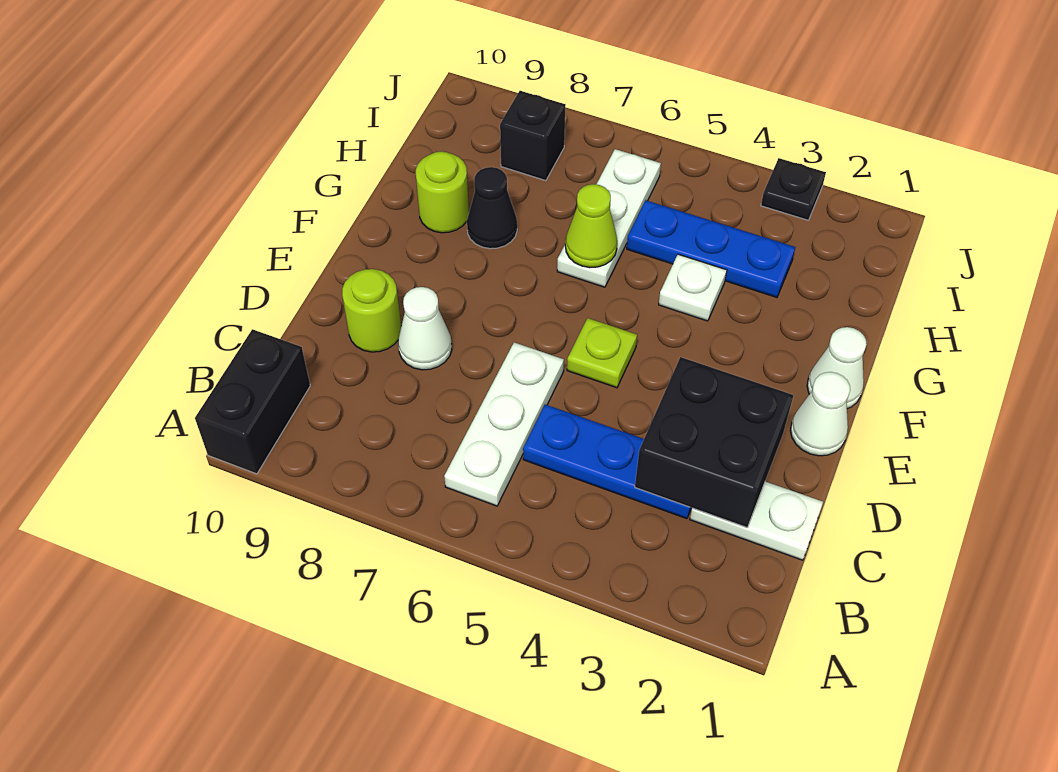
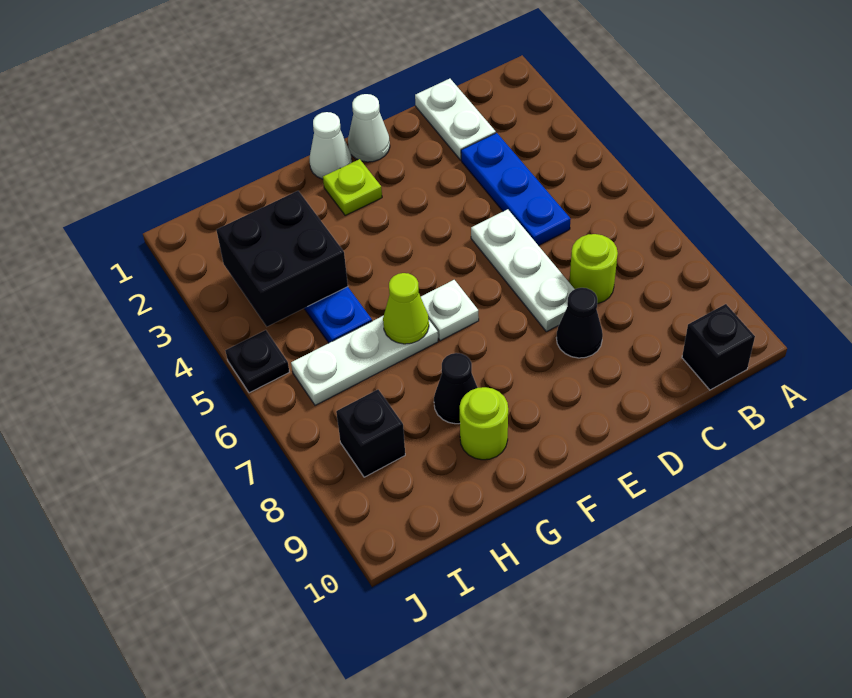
black 1x2 brick [195,329,310,474] -> black 1x1 brick [682,304,755,390]
white 1x3 plate [444,342,564,506] -> white 1x3 plate turned to [471,209,575,332]
black 2x2 brick [635,357,794,527] -> black 2x2 brick moved to [217,191,348,327]
white 1x1 cone [398,287,452,370] -> black 1x1 cone [556,288,603,358]
lime 1x1 round brick [342,269,401,352] -> lime 1x1 round brick moved to [569,234,618,304]
lime 1x1 plate [567,318,637,388] -> lime 1x1 plate moved to [323,159,382,216]
white 1x1 plate [659,254,727,321] -> white 1x1 plate moved to [421,280,479,341]
black 1x1 plate [761,158,826,220] -> black 1x1 plate moved to [225,330,289,393]

